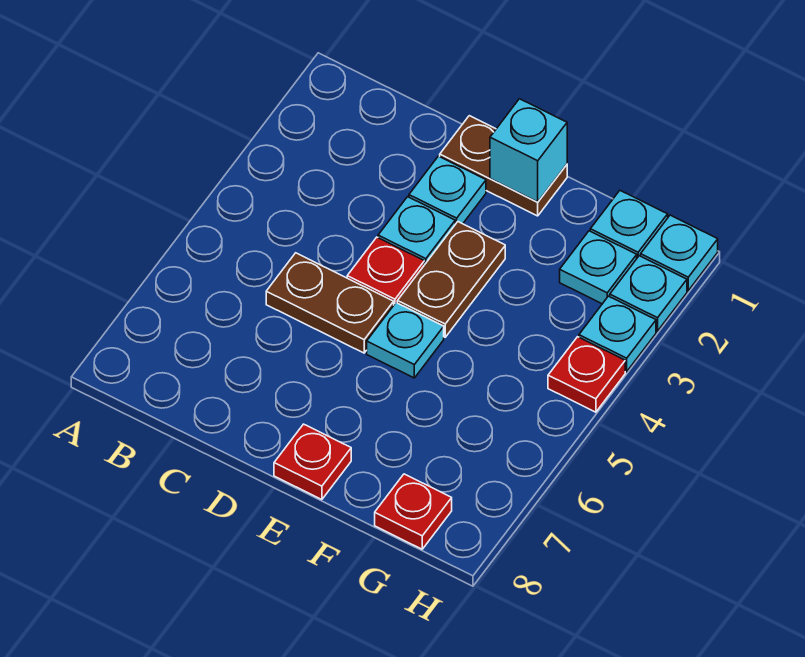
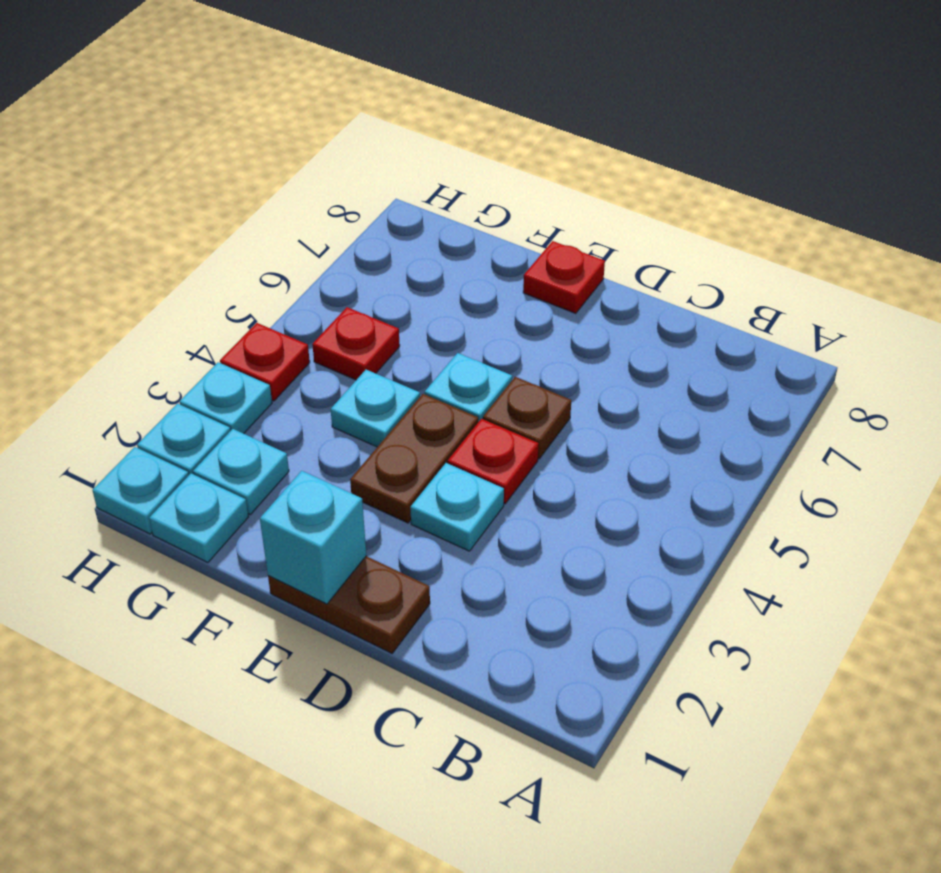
brown 1x2 plate [266,253,394,353] -> brown 1x1 plate [483,377,571,459]
cyan 1x1 plate [409,156,486,224] -> cyan 1x1 plate moved to [331,370,420,447]
red 1x1 plate [375,474,452,549] -> red 1x1 plate moved to [312,307,400,380]

